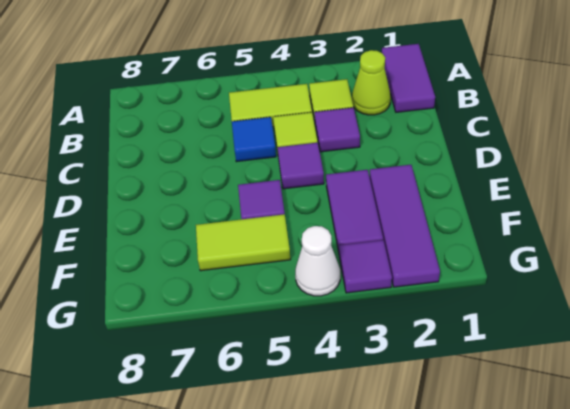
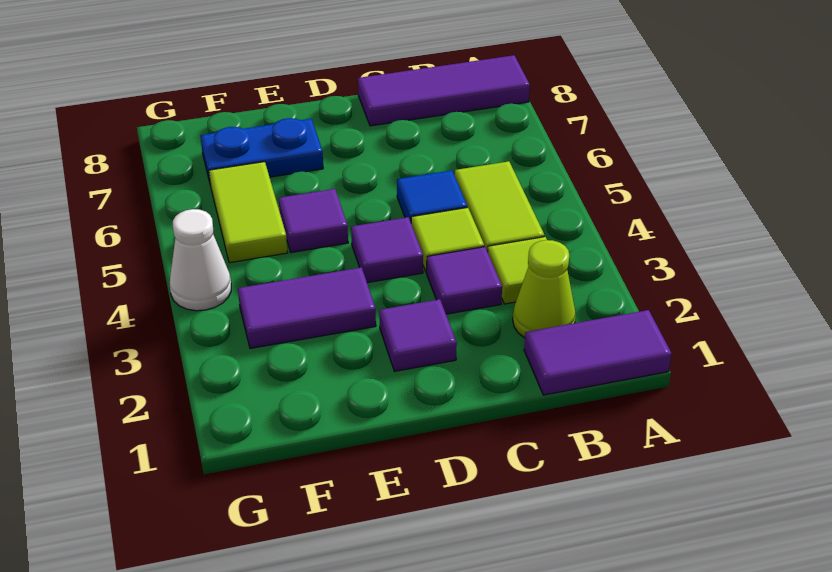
purple 1x3 tile [370,165,440,287] -> purple 1x3 tile moved to [358,55,530,126]
none -> blue 1x2 plate [200,118,323,185]
purple 1x1 tile [339,240,392,293] -> purple 1x1 tile moved to [379,299,457,371]

